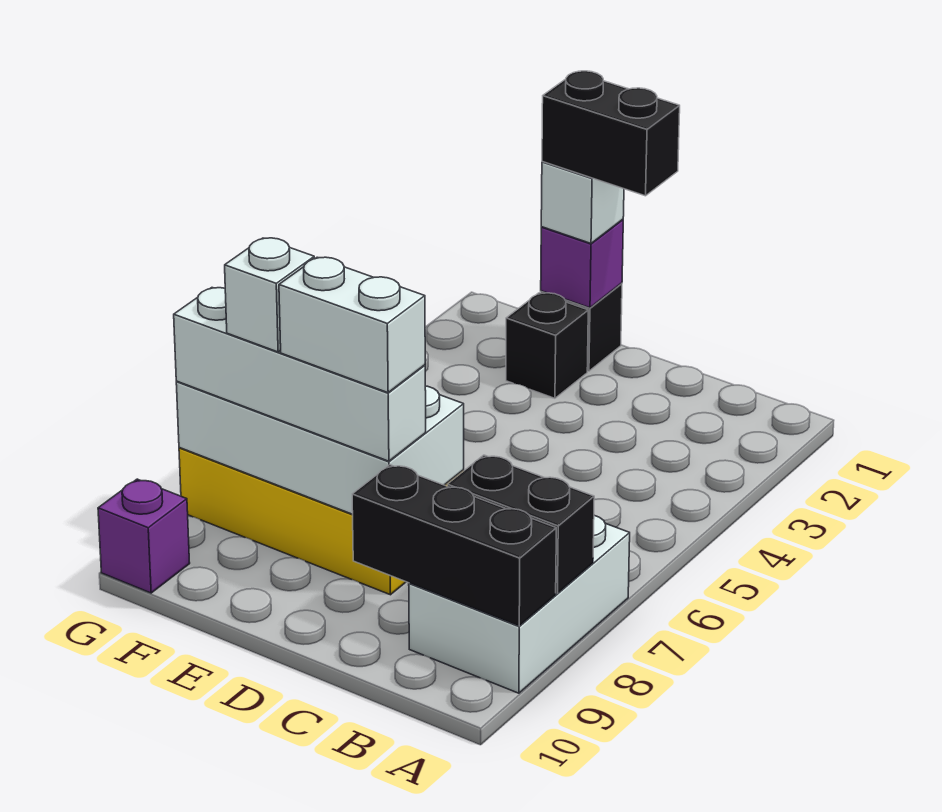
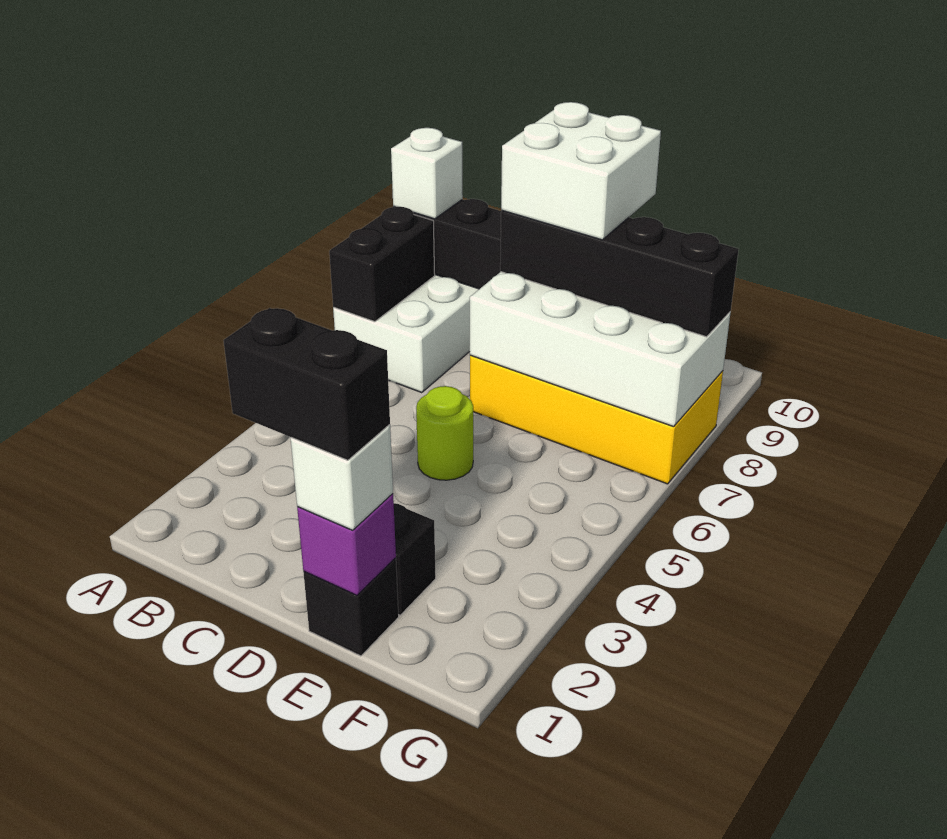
black 1x2 brick [447,455,594,593] -> black 1x2 brick turned to [329,207,435,322]
none -> lime 1x1 round brick [416,386,473,480]
white 1x4 brick [174,288,426,461] -> black 1x4 brick [500,211,739,337]
white 1x2 brick [279,257,425,393] -> white 2x2 brick [501,102,661,240]
white 1x1 brick [225,238,314,352] -> white 1x1 brick moved to [391,128,463,219]
purple 1x1 brick [98,479,190,593] -> none

